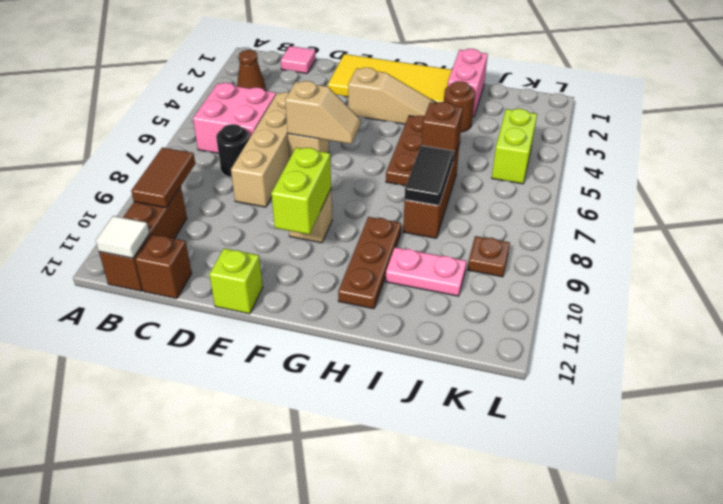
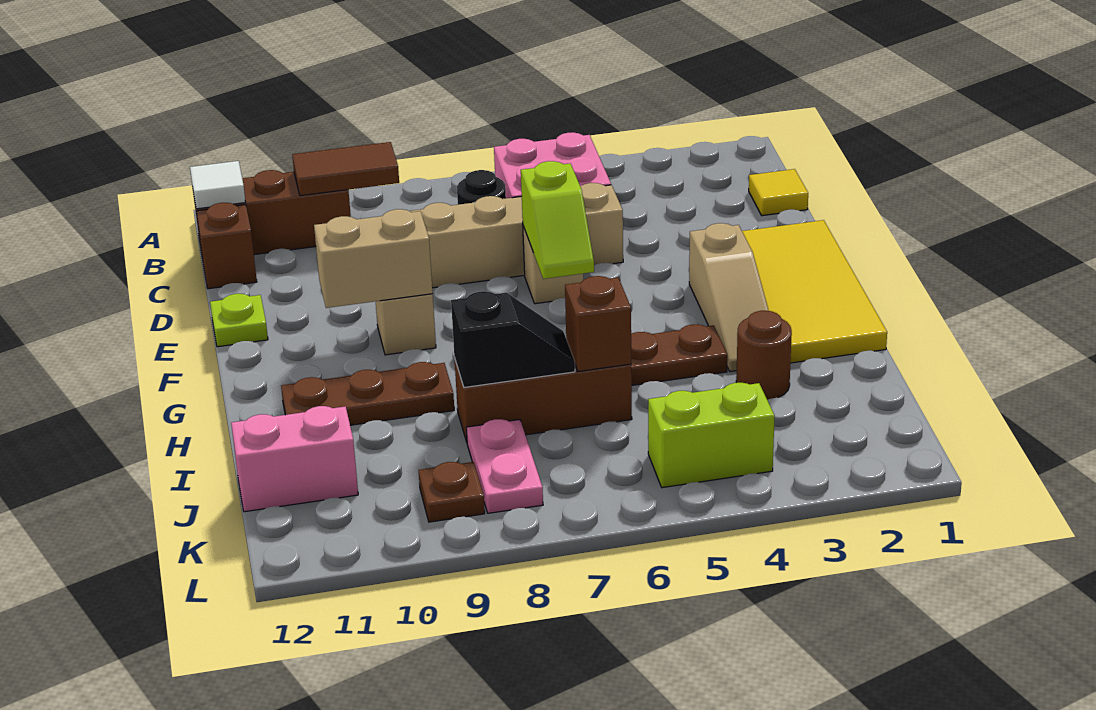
brown 1x1 cone [237,50,266,91] -> none
pink 1x1 tile [281,46,316,74] -> yellow 1x1 tile [749,169,808,216]
tan 1x2 slope [285,81,360,144] -> lime 1x2 slope [521,161,594,279]
lime 1x1 brick [209,248,263,314] -> lime 1x1 plate [210,294,268,347]
lime 1x2 brick [271,147,331,234] -> tan 1x2 brick [314,209,433,308]
pink 1x2 brick [448,49,488,117] -> pink 1x2 brick moved to [231,406,358,512]
black 1x2 tile [405,146,454,206] -> black 1x2 slope [451,291,575,387]
pink 1x2 plate [386,247,466,296] -> pink 1x2 plate moved to [466,419,543,513]

